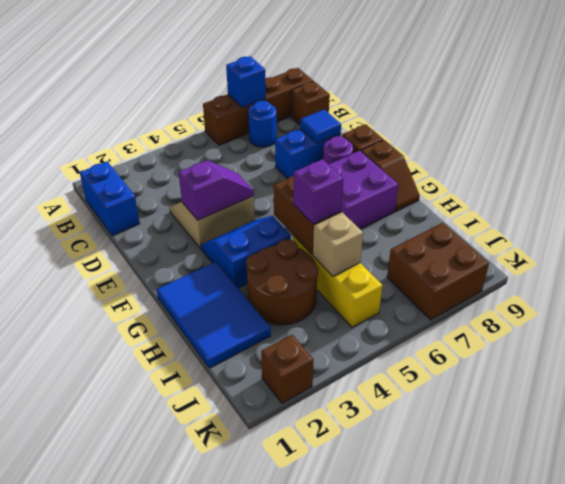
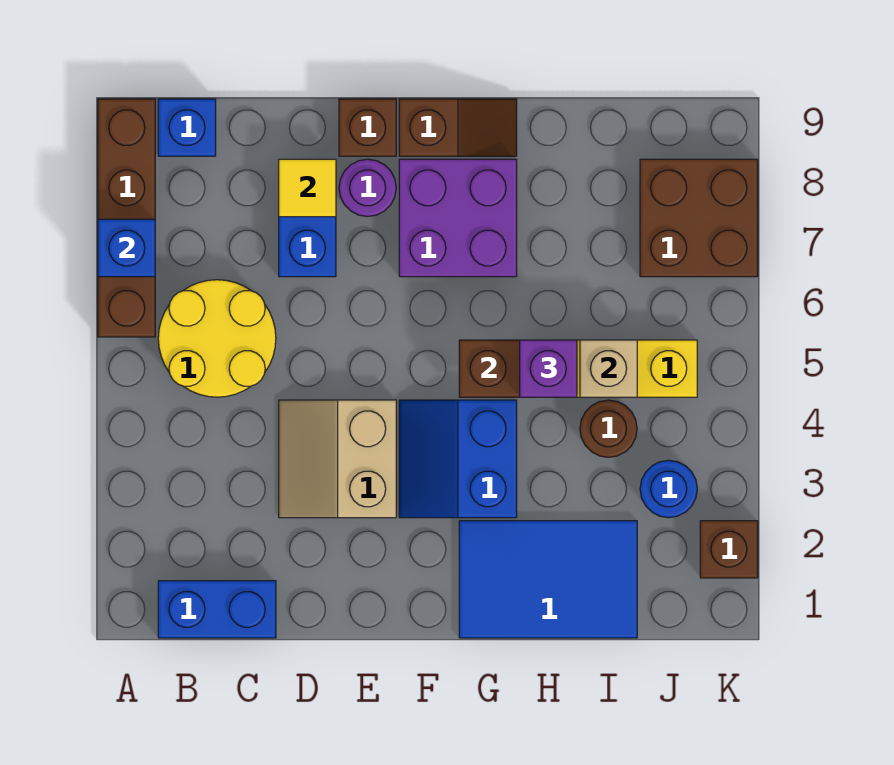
none -> yellow 2x2 round brick [158,280,276,397]
blue 1x1 round brick [248,101,276,147] -> blue 1x1 round brick moved to [640,460,697,518]
brown 1x1 brick [291,81,330,124] -> blue 1x1 brick [158,99,216,156]
blue 1x1 tile [300,110,341,143] -> yellow 1x1 tile [279,159,336,217]
purple 1x2 slope [179,160,254,220] -> none
brown 2x2 round brick [246,240,318,325] -> brown 1x1 round brick [580,400,637,457]

